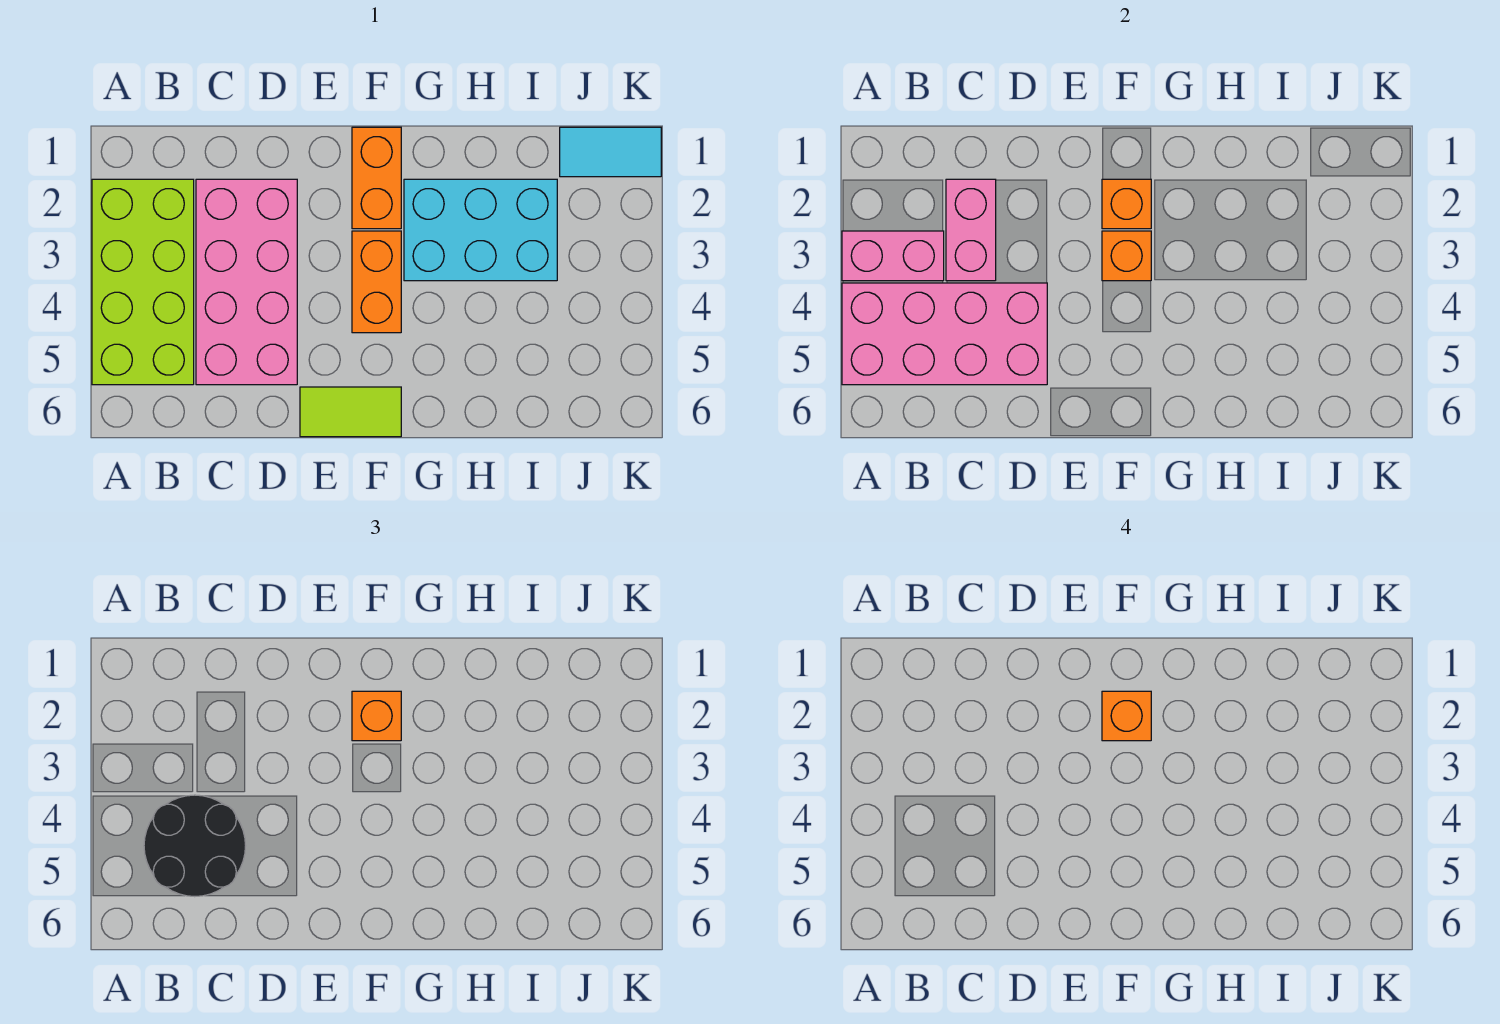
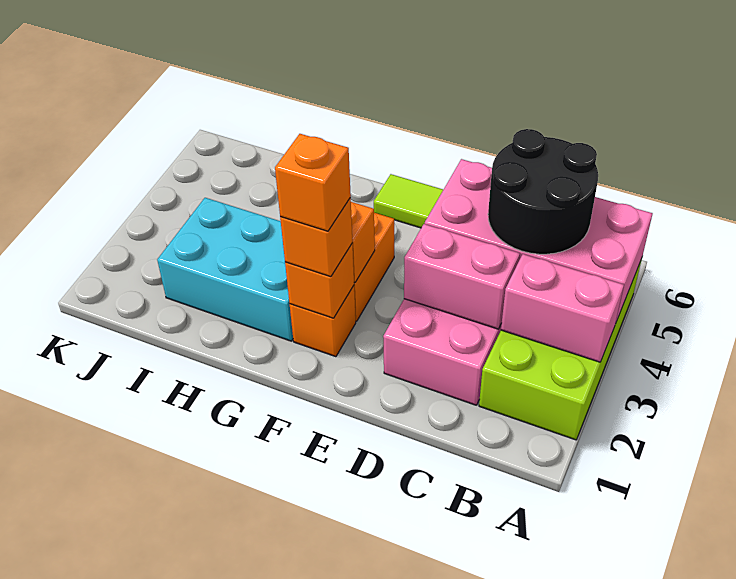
pink 1x2 brick [946,179,996,281] -> pink 1x2 brick turned to [404,224,520,329]
orange 1x2 brick [352,127,401,229] -> orange 1x1 brick [290,286,356,357]
cyan 1x2 tile [560,127,661,177] -> none

